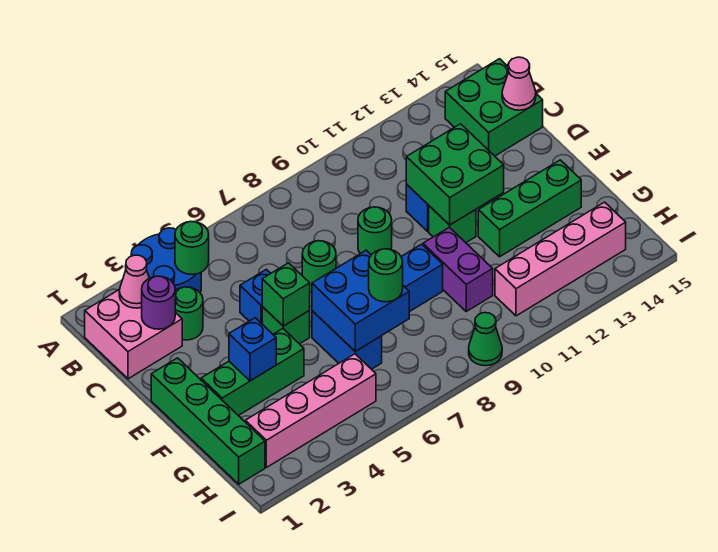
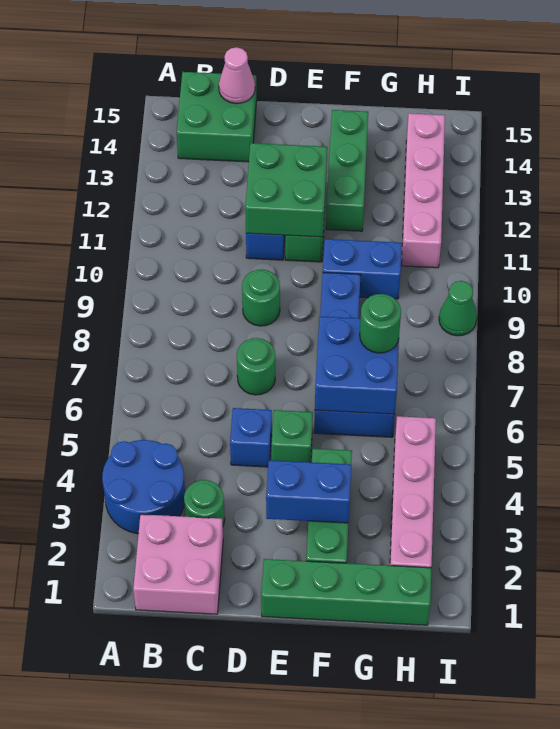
pink 1x1 cone [119,255,149,308] -> none
green 1x1 round brick [175,221,209,274] -> none
purple 1x1 round brick [142,276,175,329] -> none
green 1x1 brick [262,263,310,326] -> none
blue 1x1 brick [229,318,276,381] -> blue 1x2 brick [266,460,351,523]
purple 1x2 brick [423,227,493,311] -> blue 1x2 brick [323,239,402,299]

